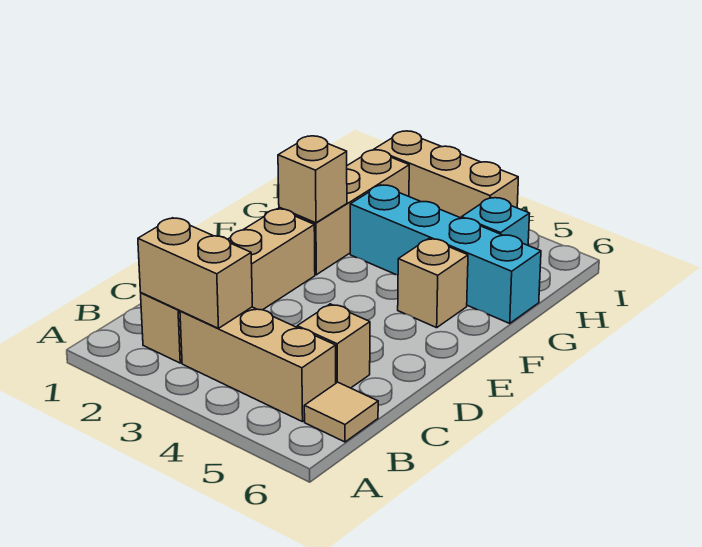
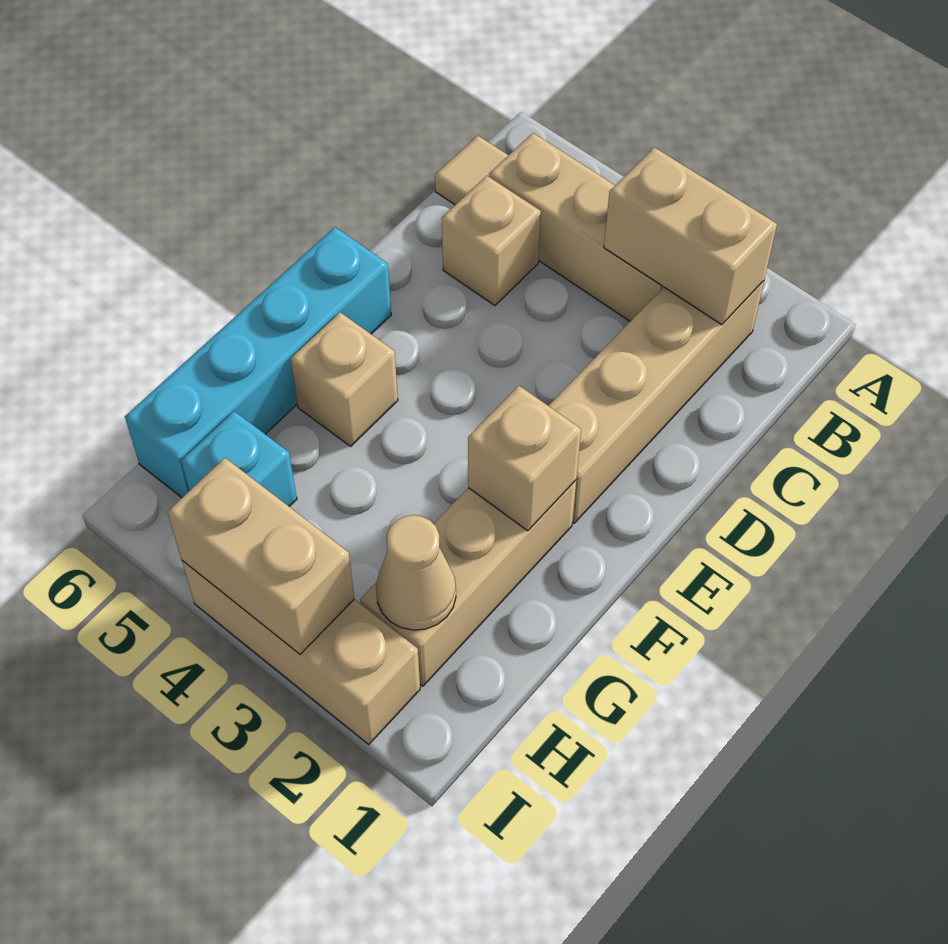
cyan 1x4 brick [350,185,541,323] -> cyan 1x4 brick turned to [125,227,391,498]
none -> tan 1x1 cone [376,515,456,630]
none -> tan 1x2 brick [168,458,354,654]

